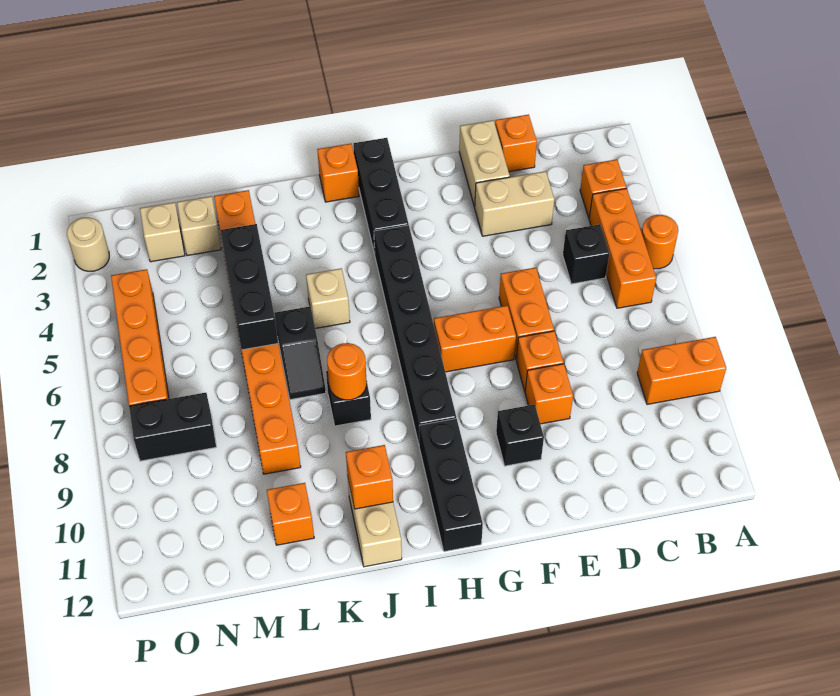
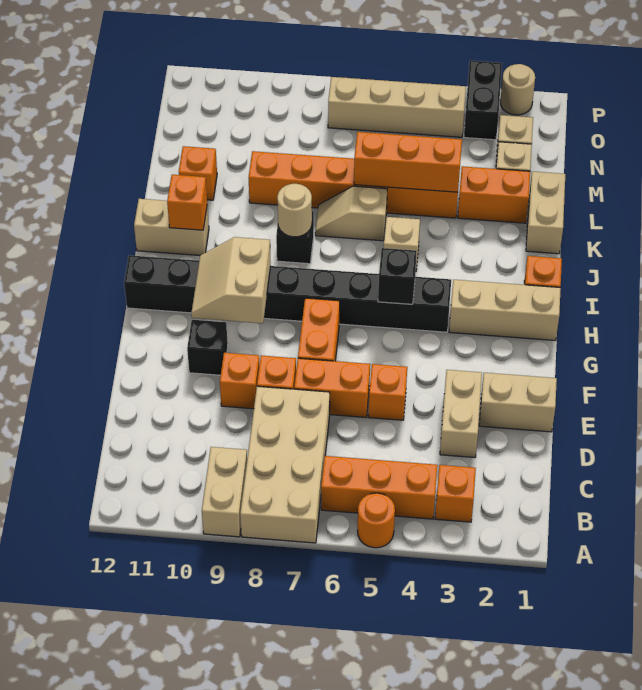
none -> tan 2x4 brick [240,386,330,543]
orange 1x2 brick [637,337,726,404] -> tan 1x2 brick [202,447,247,537]
black 1x1 brick [563,224,609,284] -> black 1x1 brick moved to [378,248,417,304]
orange 1x1 brick [495,115,537,172] -> orange 1x1 brick moved to [368,364,407,420]
none -> tan 2x2 slope [191,237,271,323]
black 1x3 brick [353,138,409,254] -> tan 1x3 brick [449,280,561,341]
orange 1x1 round brick [327,343,367,400] -> tan 1x1 round brick [277,184,312,237]
none -> tan 1x2 brick [526,171,565,254]
black 1x2 slope [274,307,326,400] -> tan 1x2 slope [315,186,387,241]
black 1x3 brick [220,224,278,350] -> orange 1x3 brick [354,132,462,192]
black 1x2 brick [129,393,216,461] -> black 1x2 brick moved to [464,61,502,140]
orange 1x4 brick [111,269,169,406] -> tan 1x4 brick [328,77,466,137]

